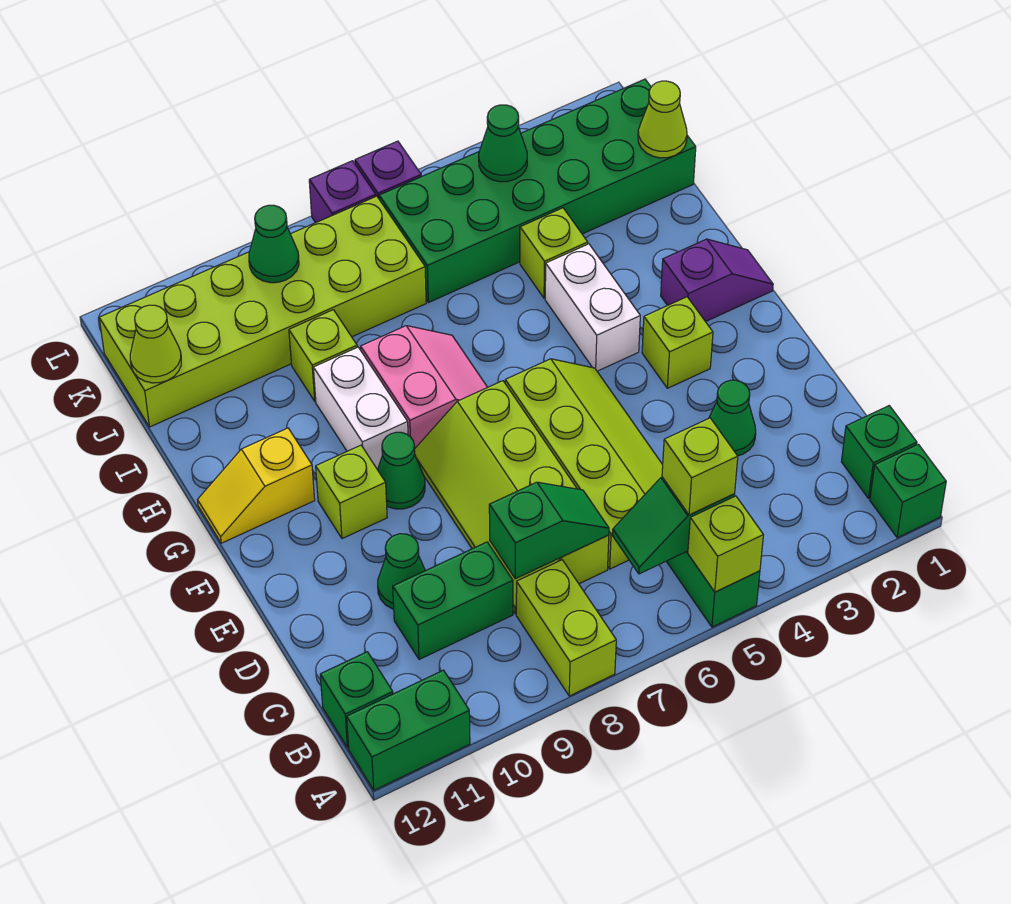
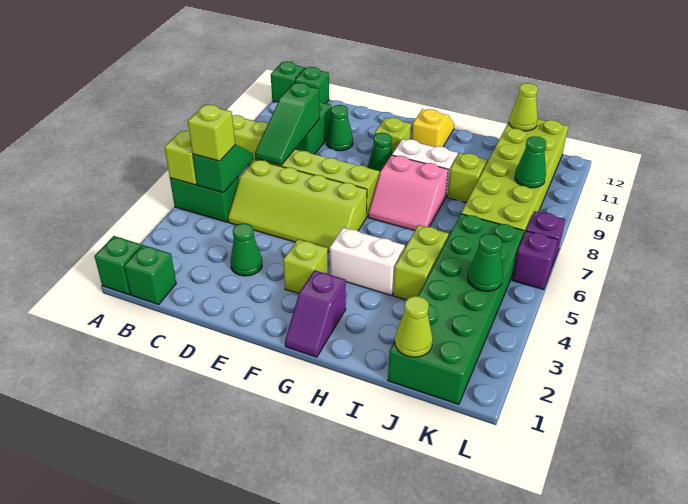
green 1x2 brick [347,670,470,790] -> green 1x1 brick [271,62,305,102]
green 1x2 slope [489,482,609,579] -> green 1x3 slope [255,83,320,165]
lime 1x1 brick [520,208,588,298] -> lime 1x2 brick [393,225,449,300]

